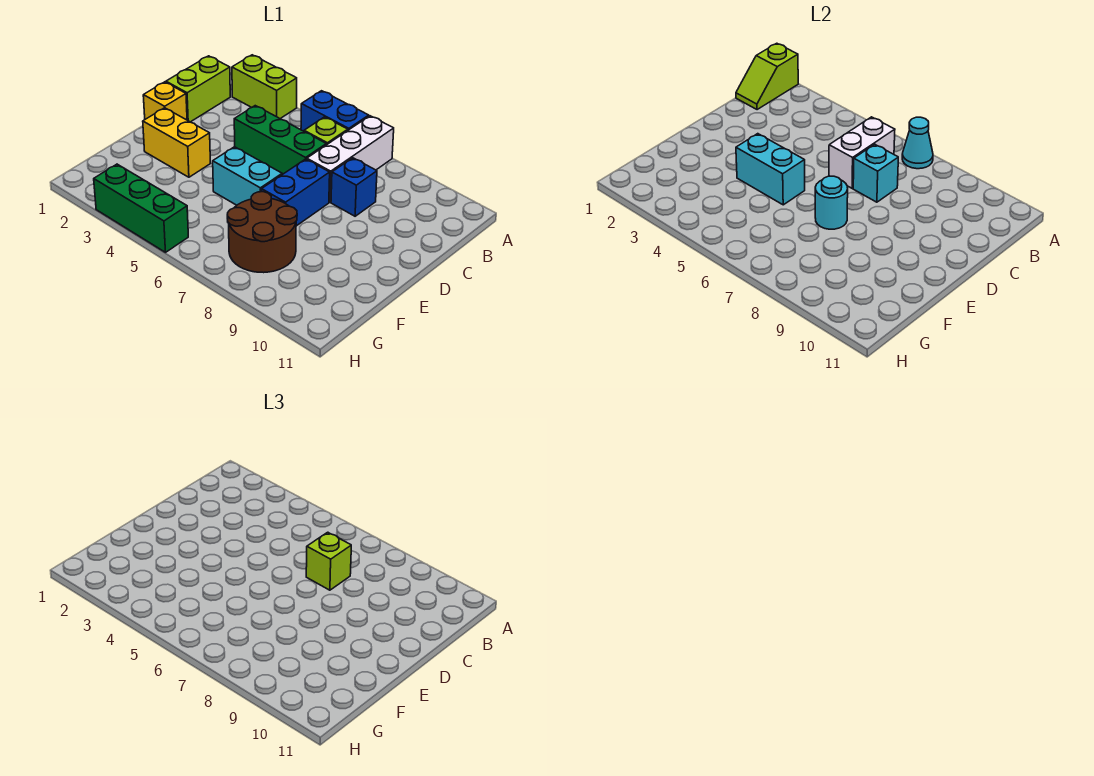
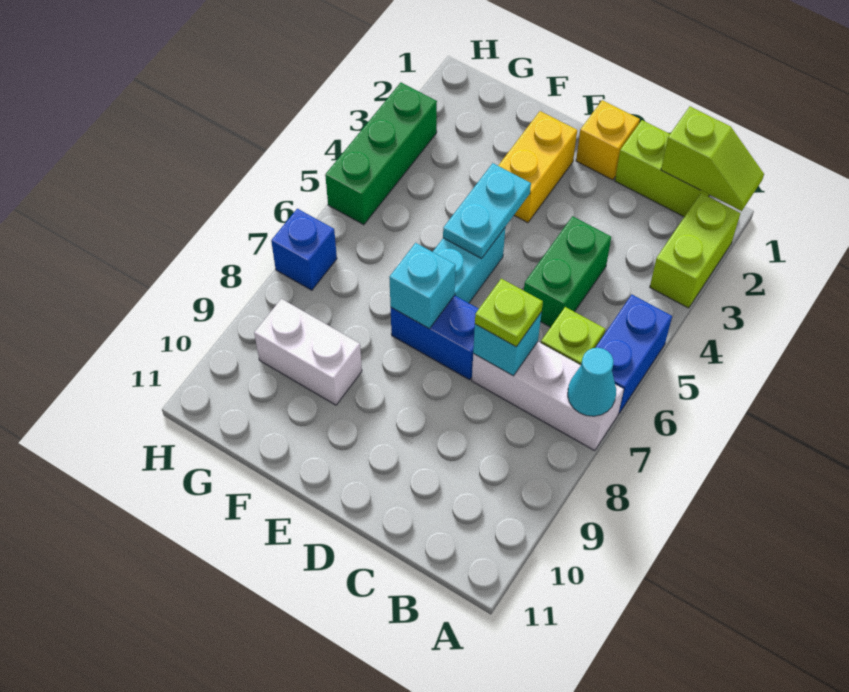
lime 1x2 slope [736,43,798,110] -> lime 1x2 slope turned to [661,107,764,211]
white 1x2 brick [829,117,895,188] -> white 1x2 brick moved to [254,299,362,405]
green 1x3 brick [234,106,326,174] -> green 1x2 brick [524,216,611,327]
lime 1x1 brick [306,532,351,590] -> lime 1x1 plate [475,279,543,347]
blue 1x1 brick [331,158,377,216] -> blue 1x1 brick moved to [271,209,337,290]
cyan 1x2 brick [736,134,805,205] -> cyan 1x2 plate [443,163,531,259]
cyan 1x1 round brick [815,176,848,229] -> cyan 1x1 brick [389,243,456,329]
brown 2x2 round brick [228,192,297,273] -> none

